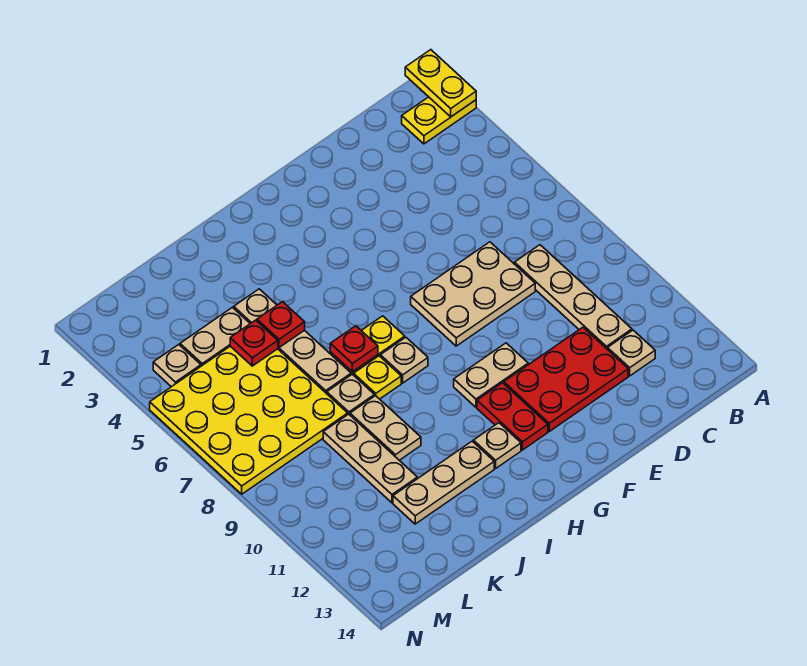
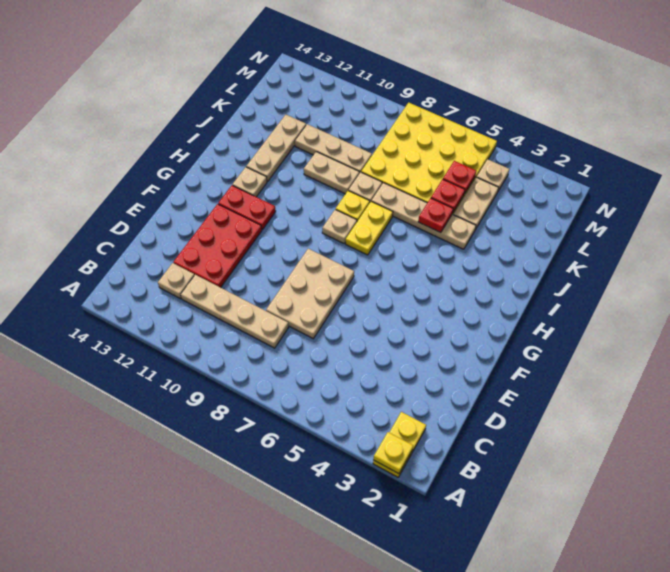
yellow 1x2 plate [405,50,476,117] -> yellow 1x1 plate [373,432,413,474]
tan 1x2 plate [454,343,528,407] -> none
red 1x1 plate [330,326,378,372] -> red 1x1 plate moved to [443,161,476,194]

